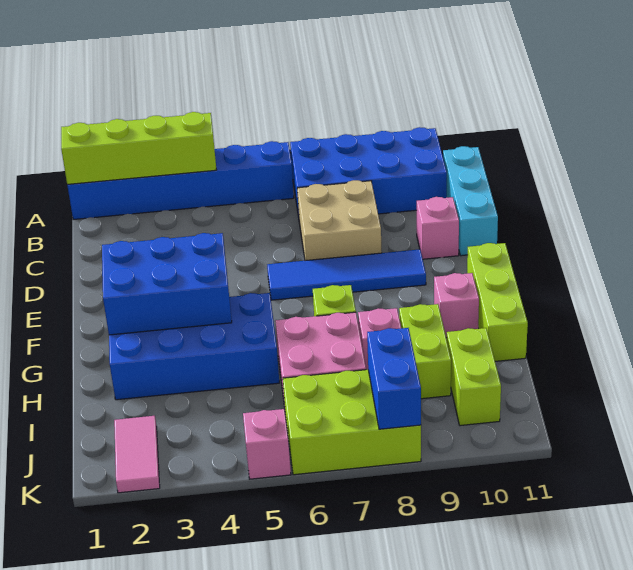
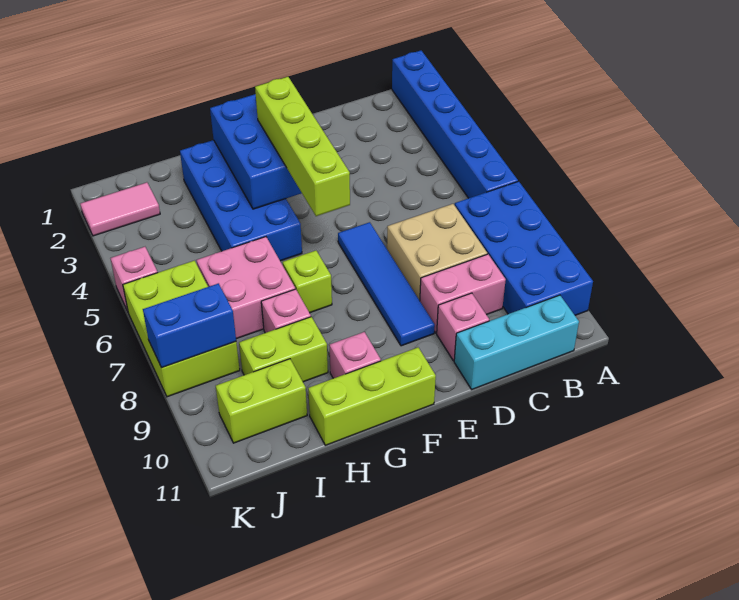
lime 1x4 brick [61,112,216,185] -> lime 1x4 brick moved to [255,77,350,216]
none -> pink 1x2 brick [420,254,506,333]

